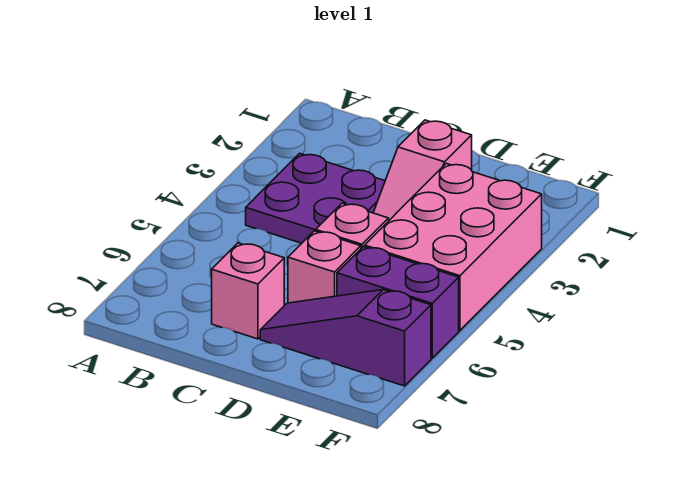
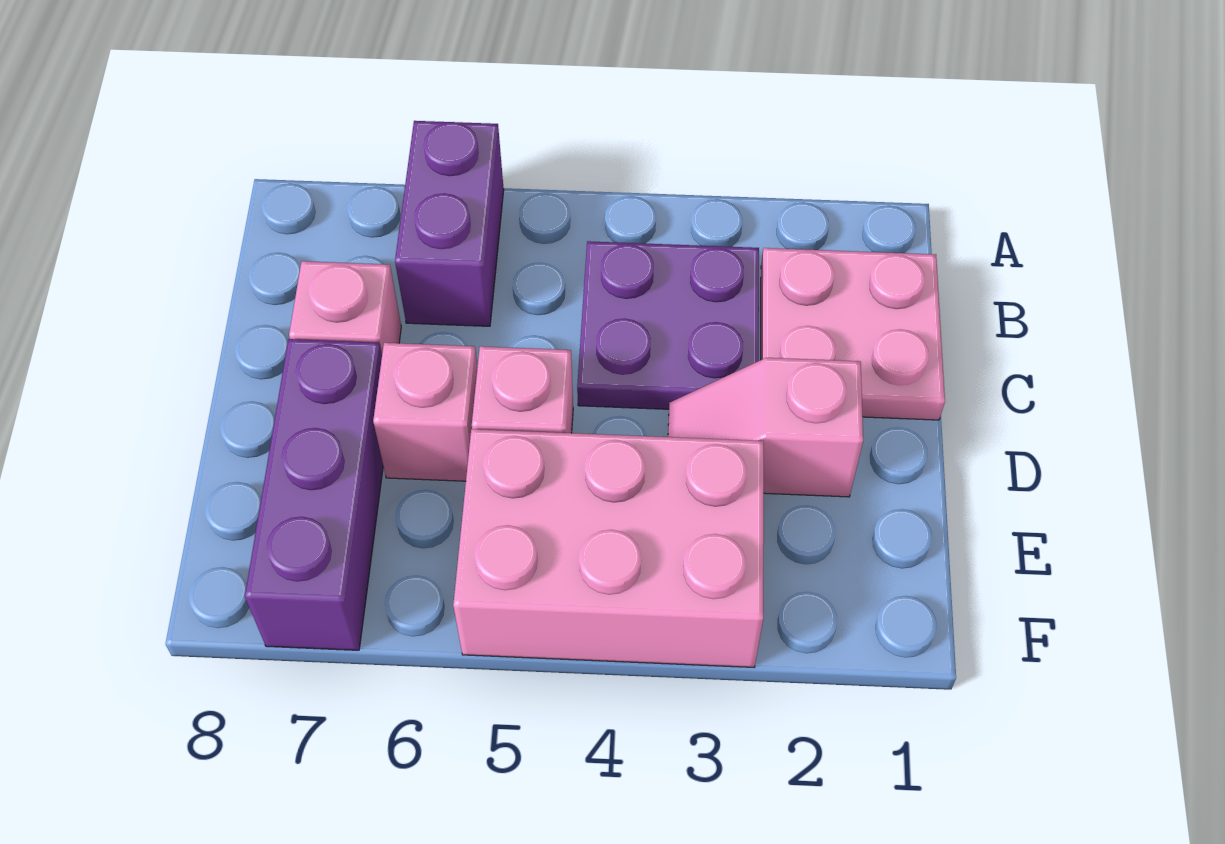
none -> pink 2x2 plate [761,248,945,420]
purple 1x3 slope [260,290,431,386] -> purple 1x3 brick [245,339,383,650]
purple 1x2 brick [337,247,459,358] -> purple 1x2 brick moved to [395,121,504,326]

